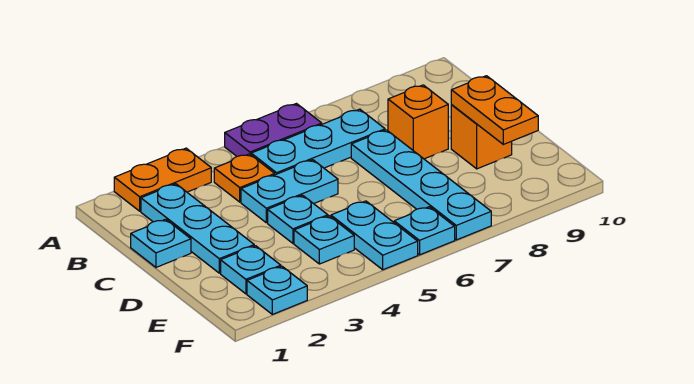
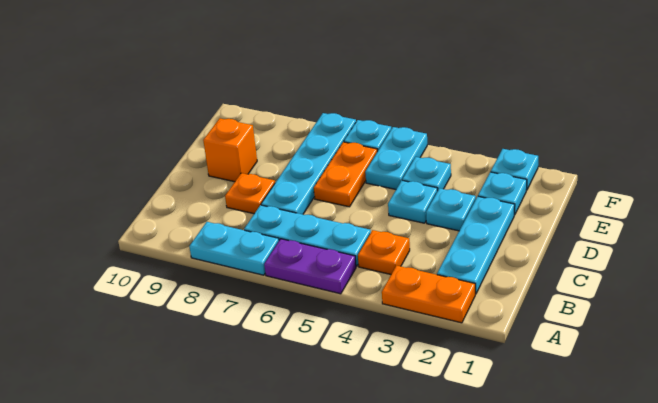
cyan 1x1 plate [131,219,191,267] -> cyan 1x1 plate moved to [426,188,476,231]
cyan 1x2 plate [241,160,338,223] -> cyan 1x2 plate moved to [189,222,279,275]
orange 1x1 brick [388,85,448,159] -> orange 1x1 plate [225,173,275,214]
orange 1x2 plate [451,76,538,144] -> orange 1x2 plate moved to [314,142,377,207]

